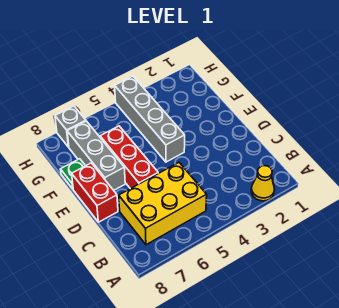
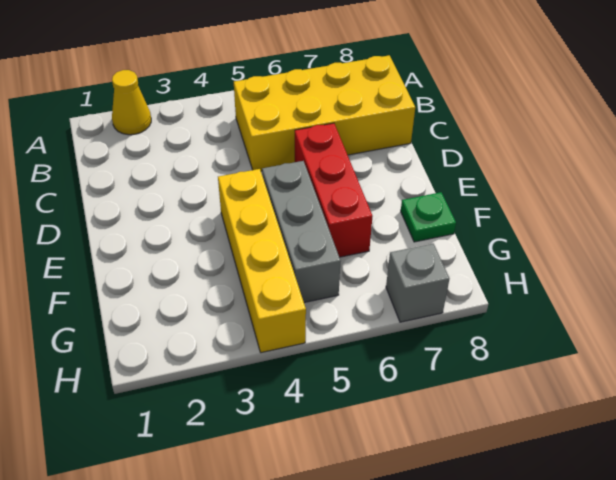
yellow 2x3 brick [119,163,207,245] -> yellow 2x4 brick [234,55,415,171]
red 1x2 brick [72,163,118,222] -> none
grey 1x4 brick [115,76,185,162] -> yellow 1x4 brick [218,169,306,353]
grey 1x3 brick [67,121,125,190] -> grey 1x3 brick moved to [262,161,341,303]

